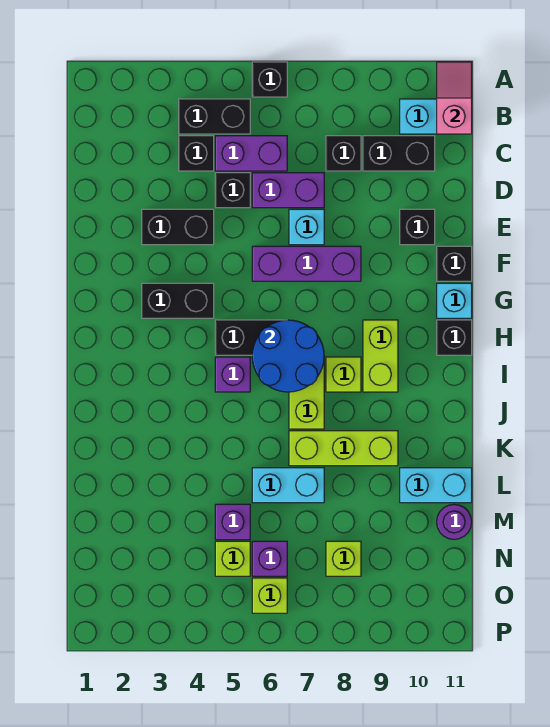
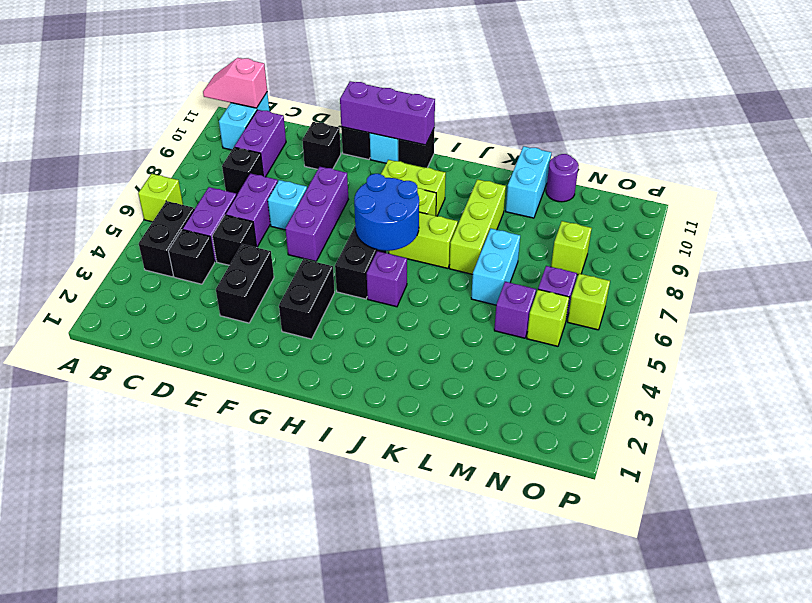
black 1x1 brick [252,62,287,97] -> lime 1x1 brick [138,174,183,222]
black 1x2 brick [363,136,435,171] -> purple 1x2 brick [234,110,286,177]
none -> purple 1x3 brick [340,81,435,145]

